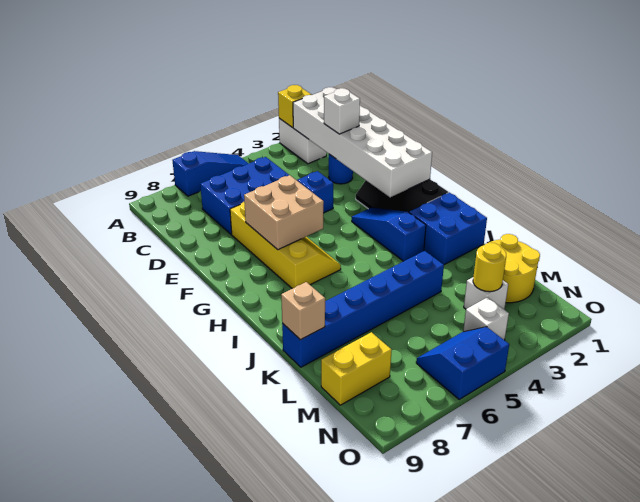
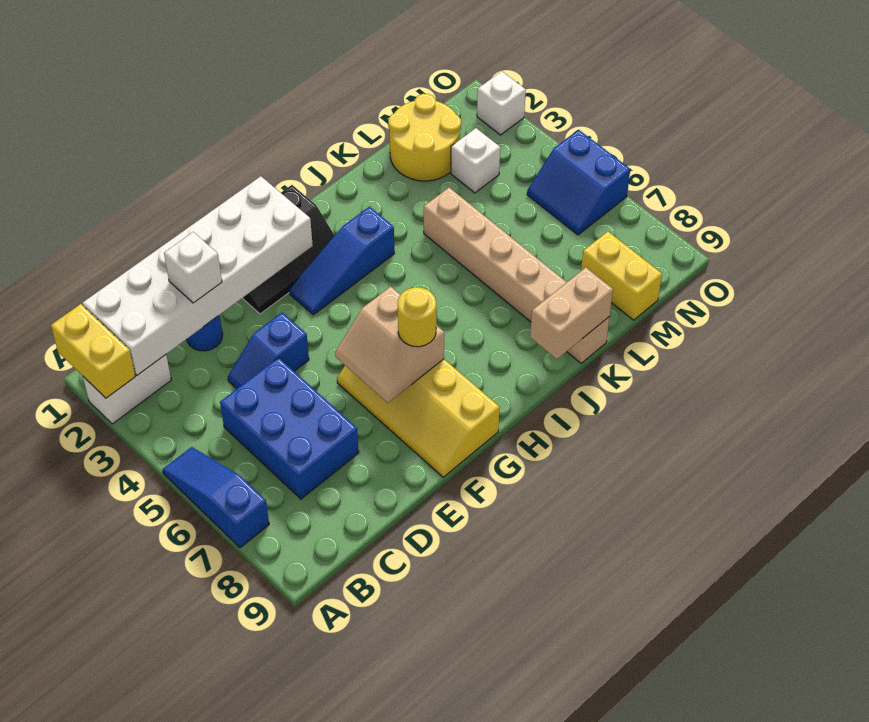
yellow 1x1 brick [278,85,311,128] -> yellow 1x2 brick [51,304,136,398]
yellow 2x4 slope [230,202,341,289] -> yellow 2x4 slope turned to [337,359,500,477]
tan 2x2 brick [244,175,324,250] -> tan 2x2 slope [335,286,444,403]
blue 2x2 brick [409,192,487,265] -> none
blue 1x6 brick [282,251,444,367] -> tan 1x6 brick [424,188,609,363]
tan 1x1 brick [281,282,325,340] -> tan 1x2 brick [530,267,613,359]
yellow 1x1 round brick [473,243,506,292] -> yellow 1x1 round brick moved to [398,287,436,347]
white 1x1 brick [463,297,509,340] -> white 1x1 brick moved to [477,71,526,135]

